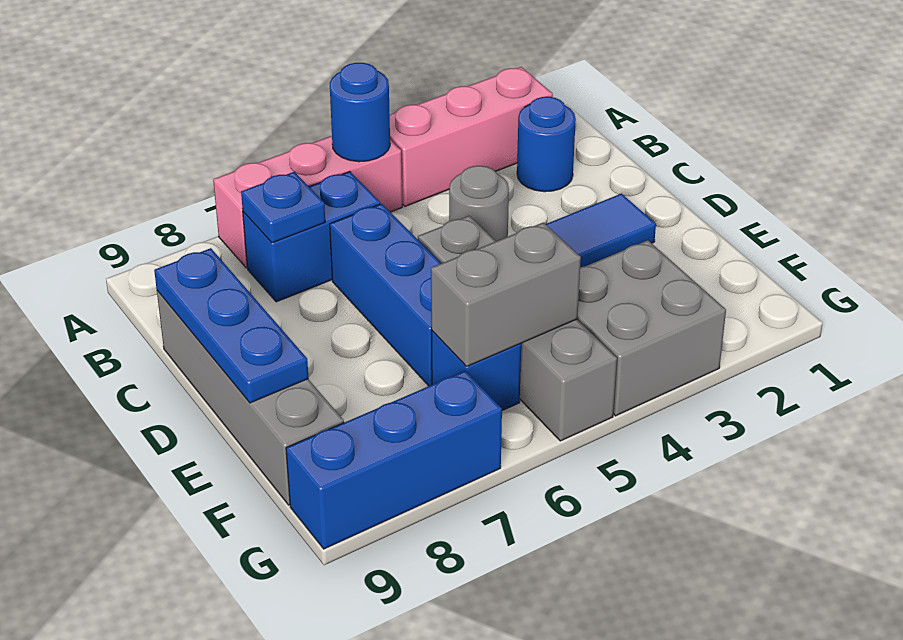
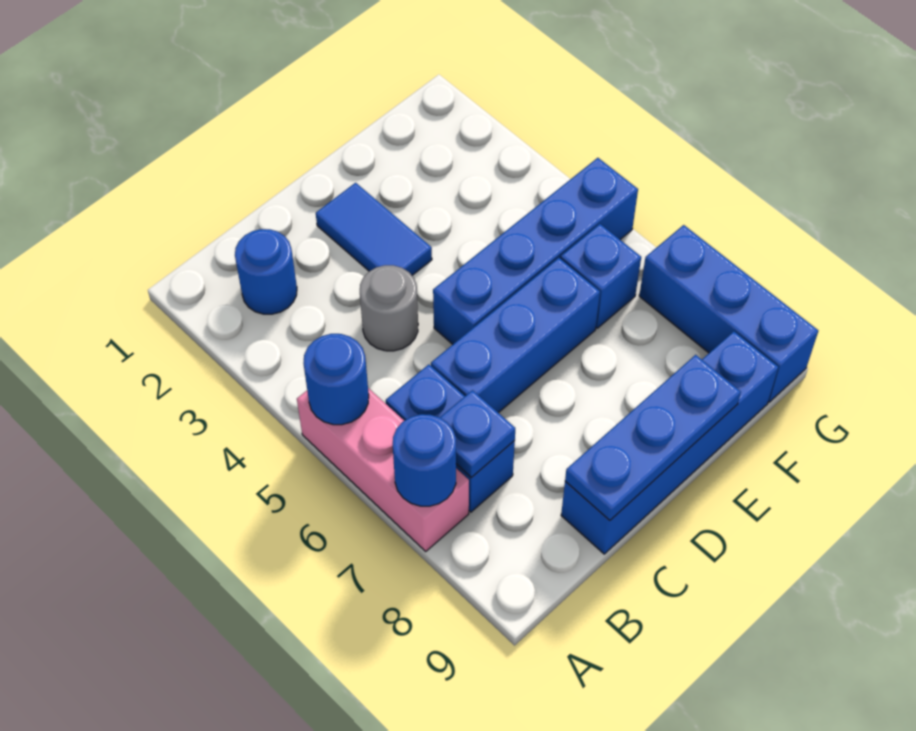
pink 1x3 brick [390,67,553,206] -> none
none -> blue 1x1 round brick [393,414,456,506]
grey 1x4 brick [157,291,344,505] -> blue 1x4 brick [561,331,778,554]
grey 1x4 brick [418,216,617,441] -> blue 1x4 brick [433,158,638,344]
grey 2x2 brick [577,240,726,416] -> none
grey 1x2 brick [431,222,581,366] -> none

